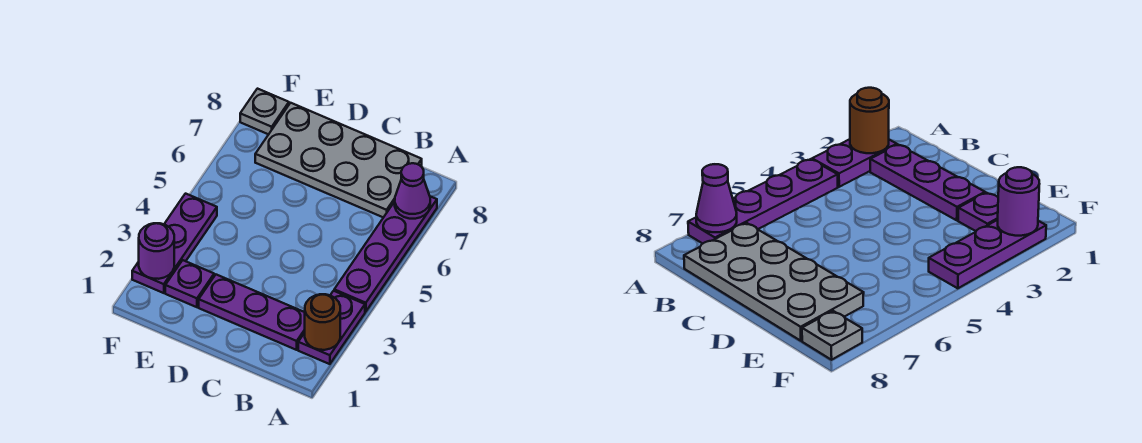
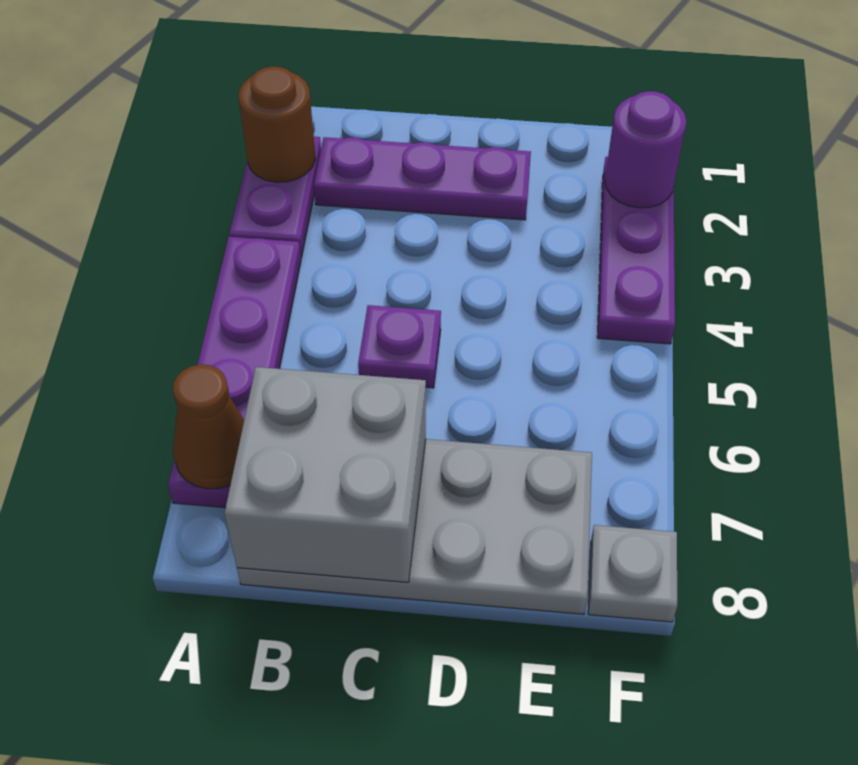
purple 1x1 cone [395,163,430,219] -> brown 1x1 cone [173,364,244,489]
none -> grey 2x2 brick [225,367,426,582]
purple 1x1 plate [165,260,214,307] -> purple 1x1 plate moved to [358,305,441,388]

